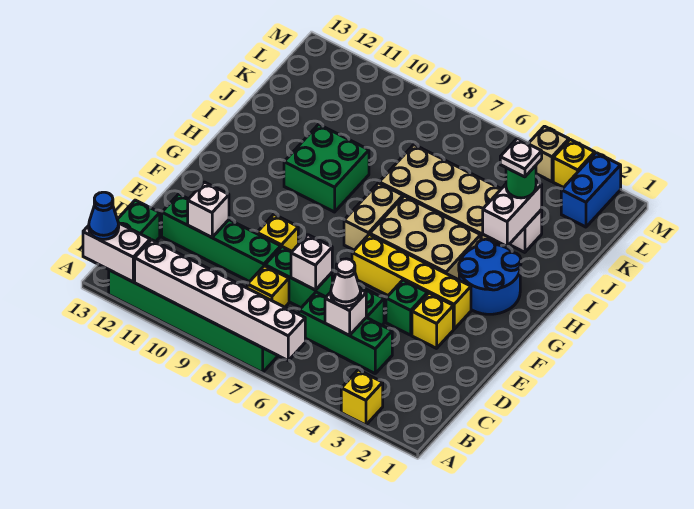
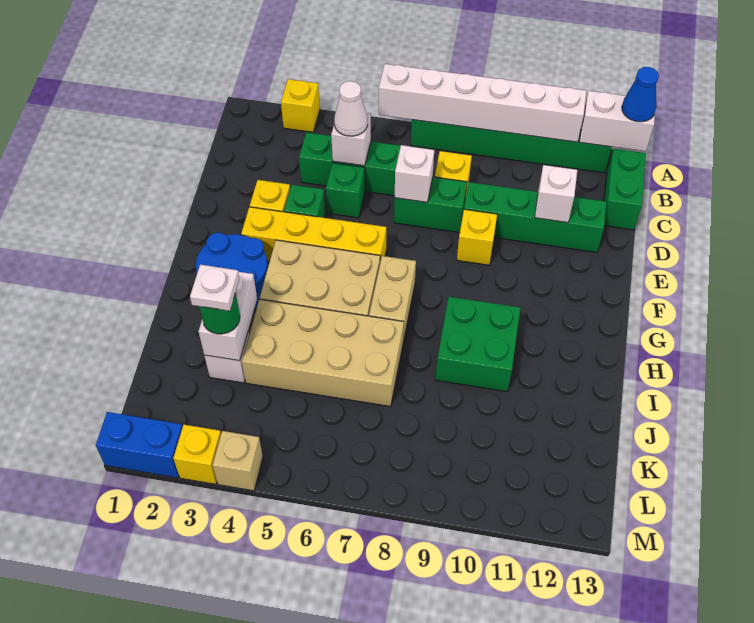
blue 1x2 brick [561,153,621,227] -> blue 1x2 brick turned to [96,412,183,478]

